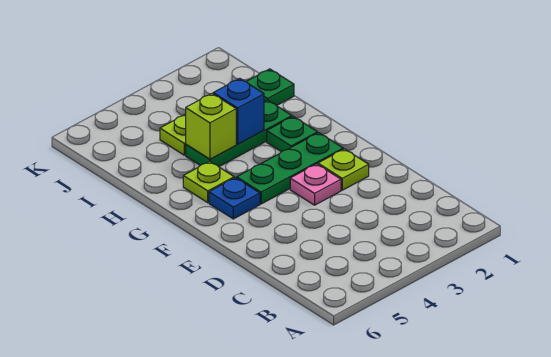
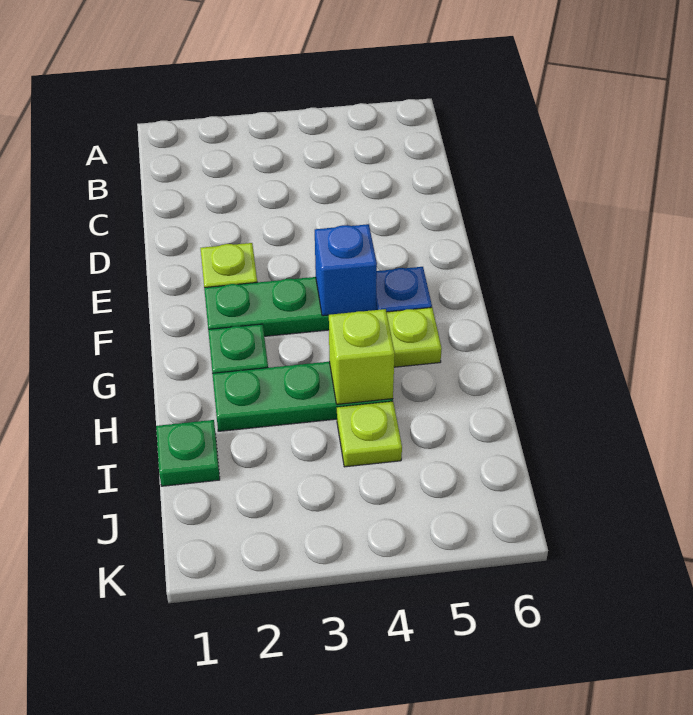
pink 1x1 plate [290,164,341,205] -> none
blue 1x1 brick [213,78,264,144] -> blue 1x1 brick moved to [315,224,377,316]

